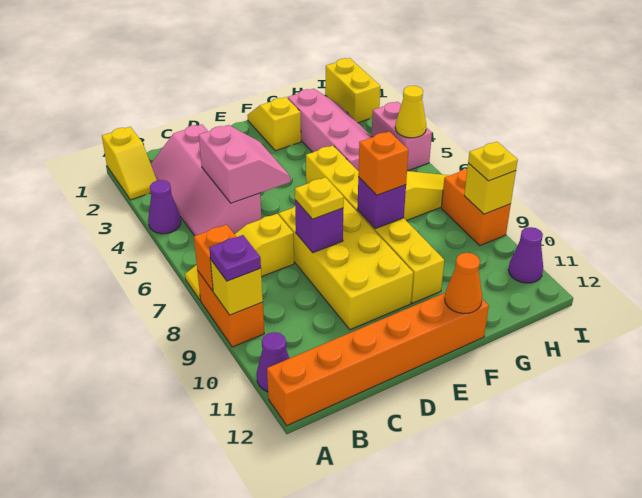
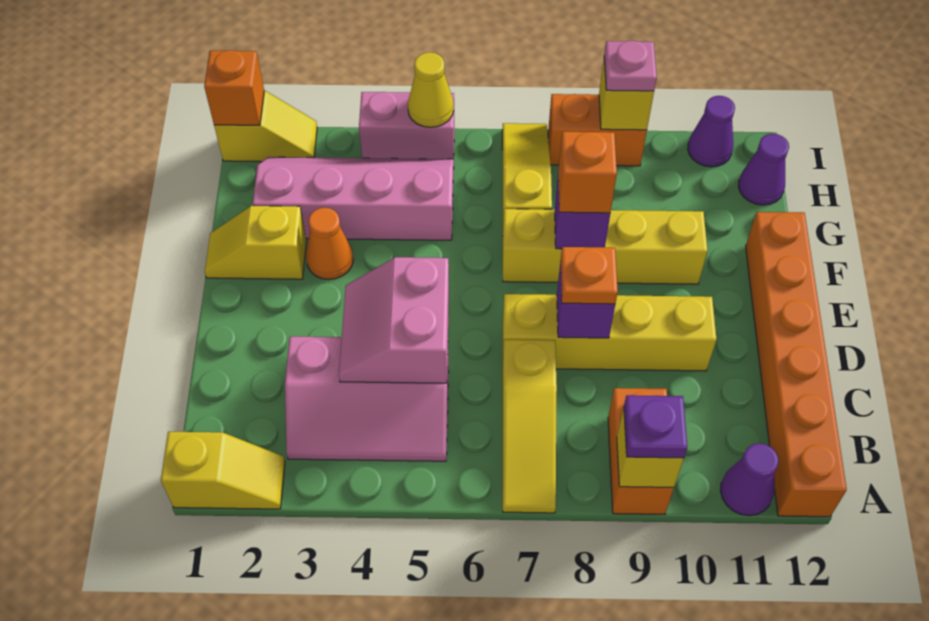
purple 1x1 cone [148,180,181,234] -> purple 1x1 cone moved to [738,134,789,205]
orange 1x2 brick [197,270,264,347] -> orange 1x2 brick turned to [608,388,674,514]
orange 1x1 brick [194,225,236,291] -> orange 1x1 brick moved to [204,50,264,125]
pink 2x4 slope [151,124,261,236] -> pink 2x3 slope [285,337,449,461]
pink 2x2 slope [199,125,291,203] -> pink 2x2 slope turned to [339,257,449,383]
yellow 2x4 brick [279,198,413,330] -> yellow 1x4 brick [503,294,717,371]
yellow 1x1 plate [295,177,344,219] -> orange 1x1 plate [561,247,618,304]
yellow 1x6 brick [306,146,444,303] -> yellow 1x4 brick [503,209,708,284]
orange 1x1 cone [445,253,482,313] -> orange 1x1 cone moved to [306,208,353,280]
yellow 1x2 brick [325,58,380,123] -> yellow 1x2 slope [214,91,317,162]
yellow 1x1 plate [468,142,518,181] -> pink 1x1 plate [604,41,657,91]

